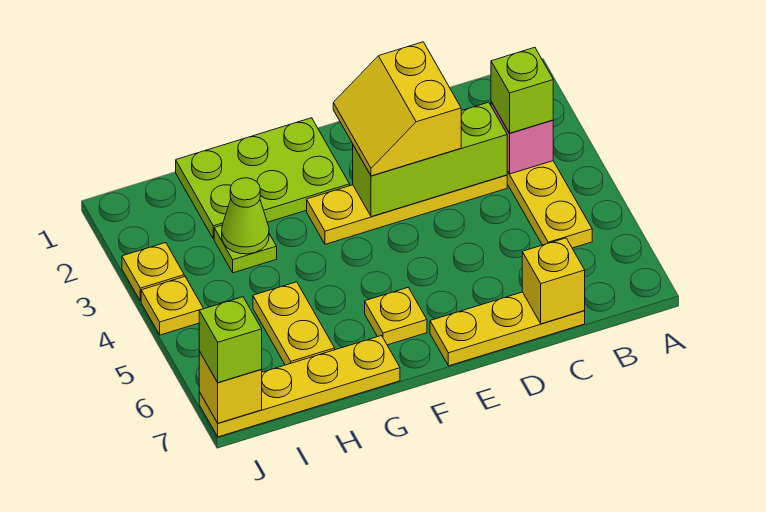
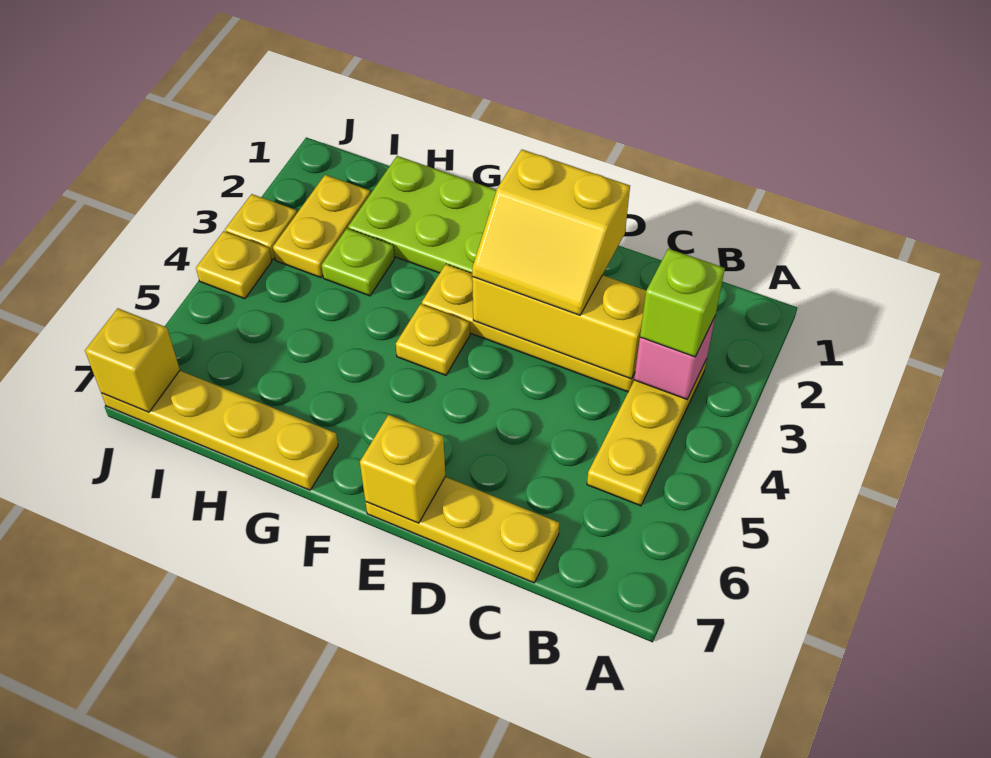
lime 1x3 brick [353,102,507,217] -> yellow 1x3 brick [472,275,646,379]
yellow 1x1 brick [522,238,585,324] -> yellow 1x1 brick moved to [360,415,445,523]
yellow 2x2 slope [333,42,461,176] -> yellow 2x2 slope turned to [472,150,630,315]
yellow 1x1 plate [365,288,427,345] -> yellow 1x1 plate moved to [396,304,470,375]
lime 1x1 cone [222,178,269,254] -> none
yellow 1x2 plate [253,282,335,365] -> yellow 1x2 plate moved to [273,175,370,278]
lime 1x1 brick [199,297,262,383] -> none

